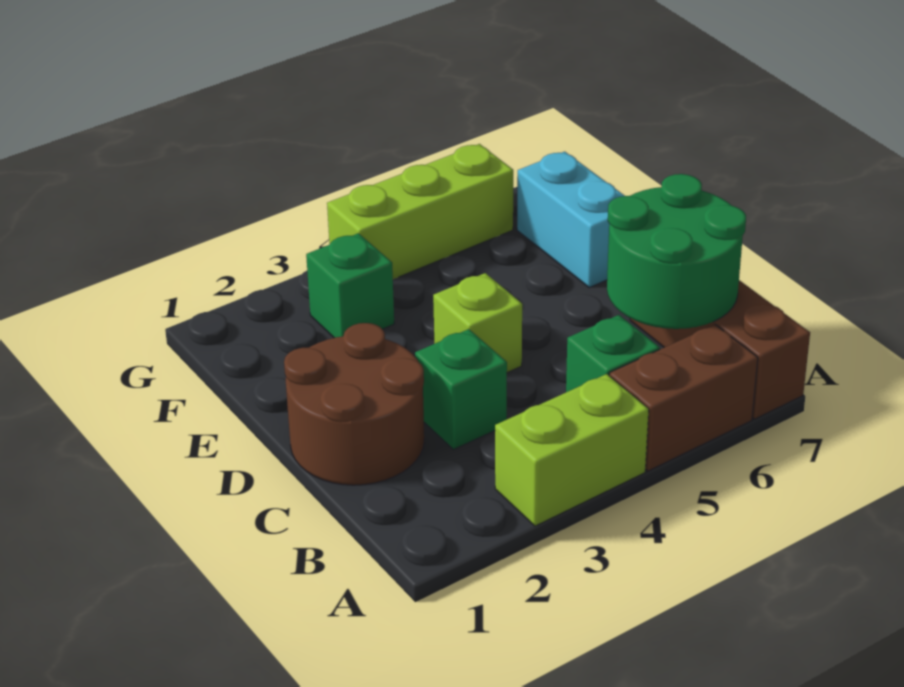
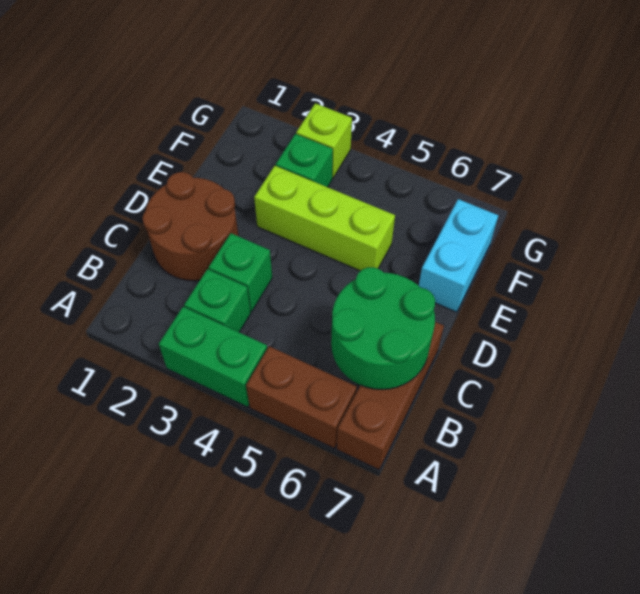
lime 1x2 brick [495,374,649,526] -> green 1x2 brick [159,307,267,407]
green 1x1 brick [566,315,660,392] -> green 1x1 brick moved to [184,269,251,332]
lime 1x1 brick [433,273,522,373] -> lime 1x1 brick moved to [296,103,352,178]
lime 1x3 brick [327,144,513,279] -> lime 1x3 brick moved to [254,166,395,271]

